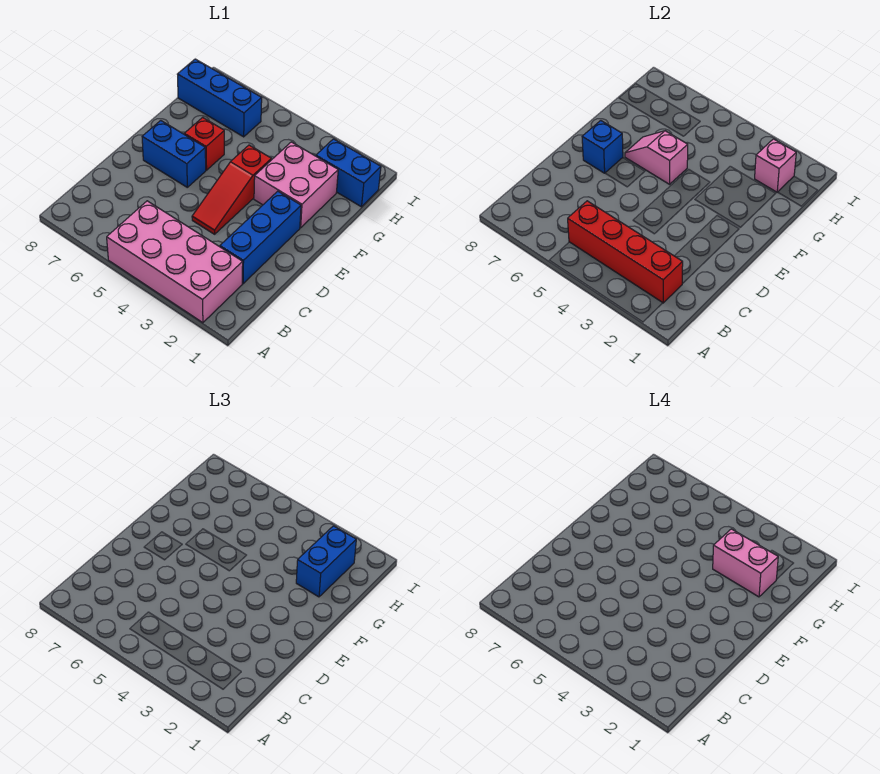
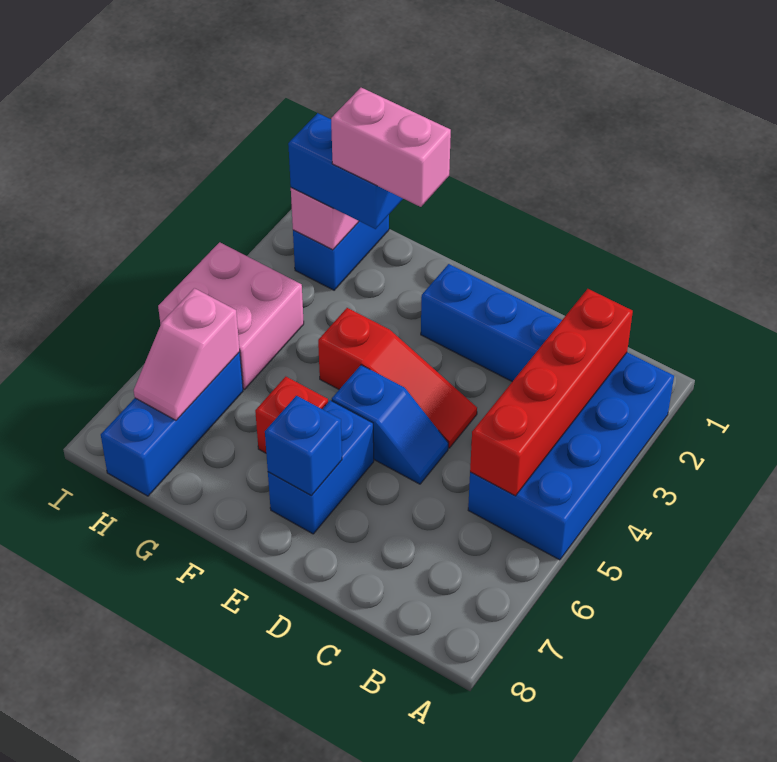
pink 2x4 brick [107,201,243,323] -> blue 2x4 brick [468,352,674,560]
none -> blue 1x2 slope [332,365,448,484]
pink 2x2 brick [254,142,338,228] -> pink 2x2 brick moved to [158,242,304,389]
pink 1x2 slope [625,131,688,184] -> pink 1x2 slope moved to [134,288,240,420]
pink 1x2 brick [713,529,778,597] -> pink 1x2 brick turned to [331,88,451,207]

